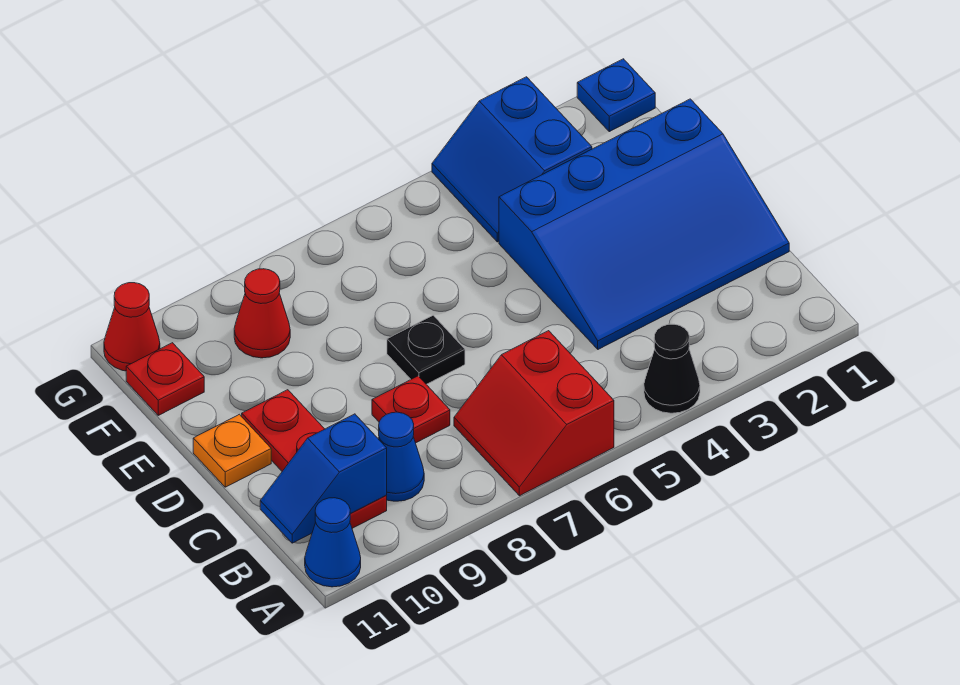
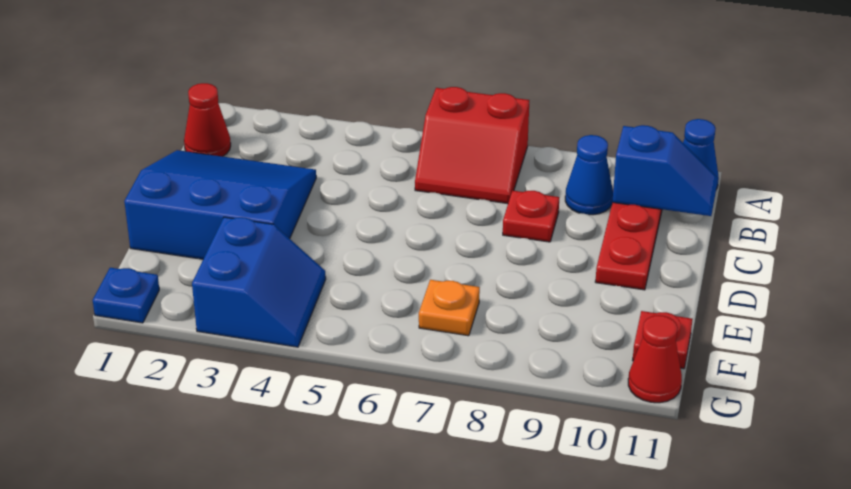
black 1x1 cone [644,324,700,413] -> none
red 2x2 slope [454,331,614,496] -> red 2x2 slope turned to [415,87,529,204]
blue 3x4 slope [499,99,789,349] -> blue 3x3 slope [124,150,316,259]
black 1x1 plate [387,315,465,384] -> none
orange 1x1 plate [193,414,271,487] -> orange 1x1 plate moved to [419,280,480,336]
red 1x1 cone [234,269,290,358] -> red 1x1 cone moved to [184,83,231,156]

